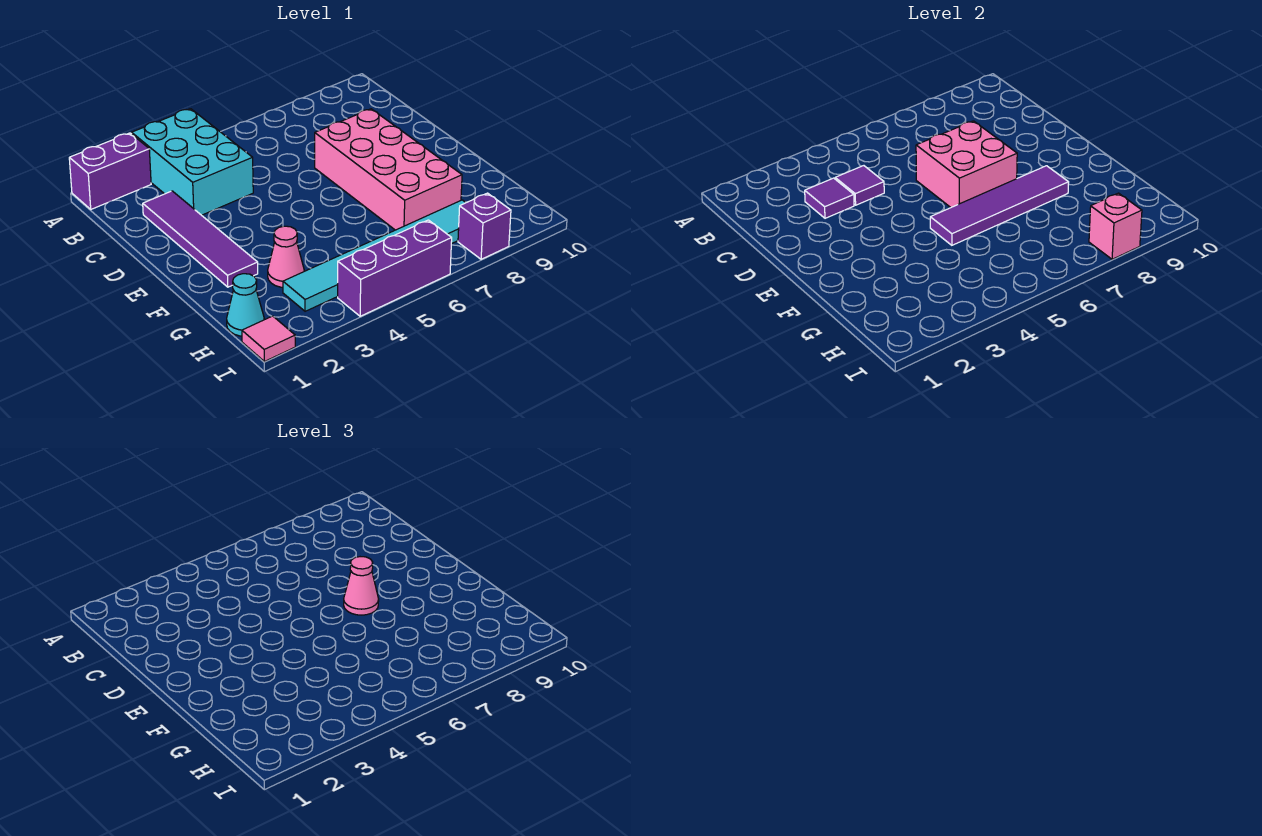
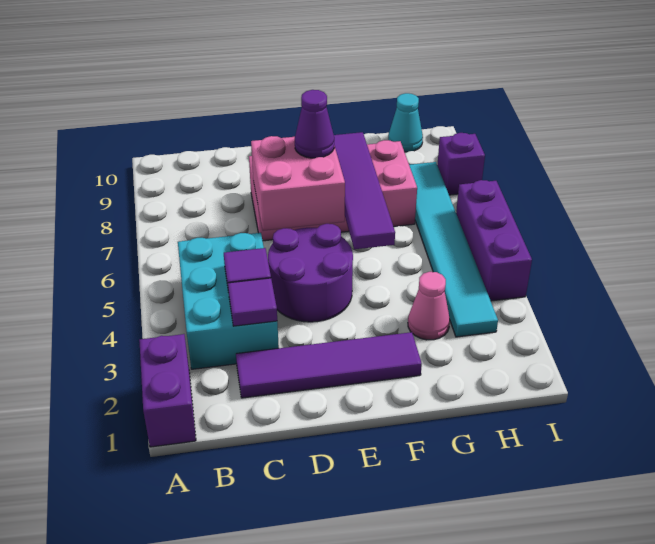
cyan 2x3 brick [132,109,253,215] -> cyan 2x3 brick turned to [178,233,279,369]
none -> purple 2x2 round brick [268,224,353,322]
pink 1x1 cone [344,557,379,615] -> purple 1x1 cone [295,90,334,158]
cyan 1x1 cone [227,274,264,336] -> cyan 1x1 cone moved to [388,93,423,152]
pink 1x1 tile [242,316,295,361] -> none
pink 1x1 brick [1089,193,1142,259] -> none

